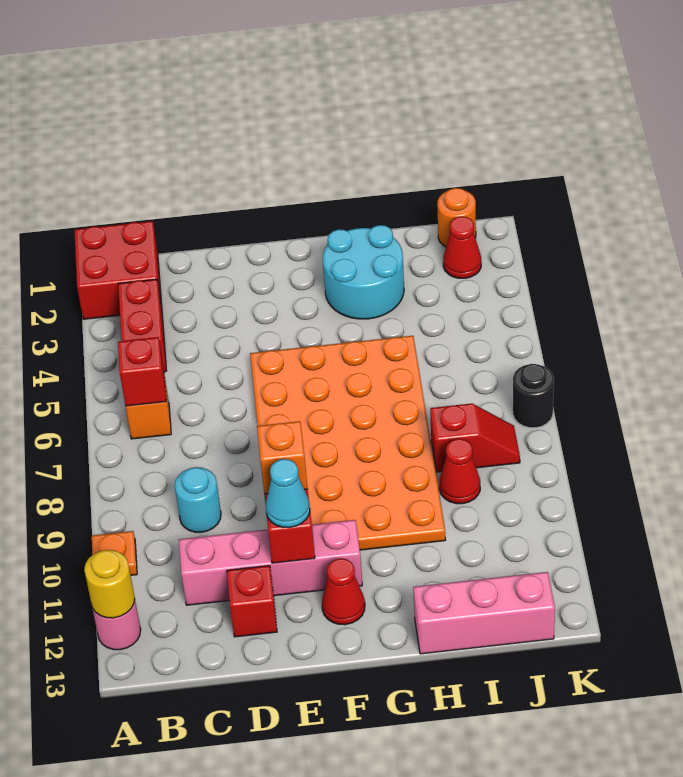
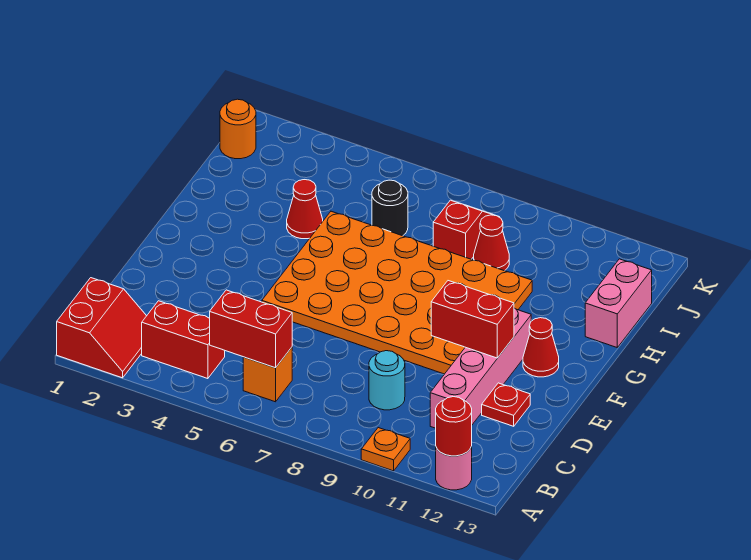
red 2x2 brick [74,221,162,319] -> red 2x2 slope [57,278,146,378]
yellow 1x1 round brick [84,550,135,618] -> red 1x1 round brick [436,397,472,456]
red 1x1 brick [118,337,166,406] -> red 1x2 brick [210,290,292,368]
red 1x1 brick [227,566,277,637] -> red 1x1 plate [482,383,530,426]
orange 1x1 brick [257,421,308,494] -> none
cyan 1x1 cone [266,459,310,527] -> none
cyan 2x2 round brick [323,225,404,319] -> none
pink 1x3 brick [413,572,555,654] -> pink 1x2 brick [585,259,652,347]
red 1x1 cone [443,217,481,278] -> red 1x1 cone moved to [287,180,323,239]
black 1x1 round brick [513,364,554,428] -> black 1x1 round brick moved to [372,180,408,236]

